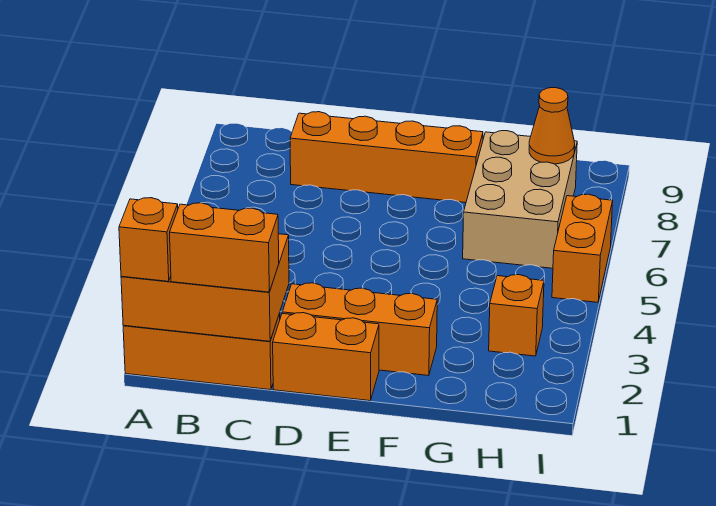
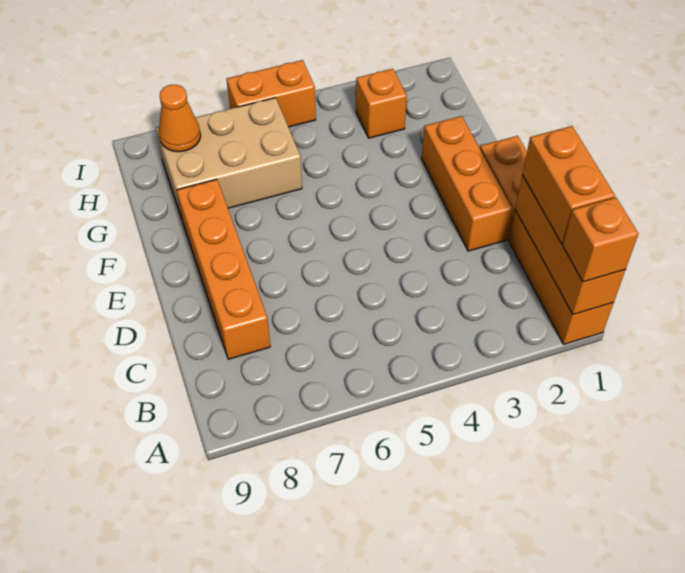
orange 2x3 brick [121,234,289,341] -> orange 1x3 brick [515,175,625,314]

